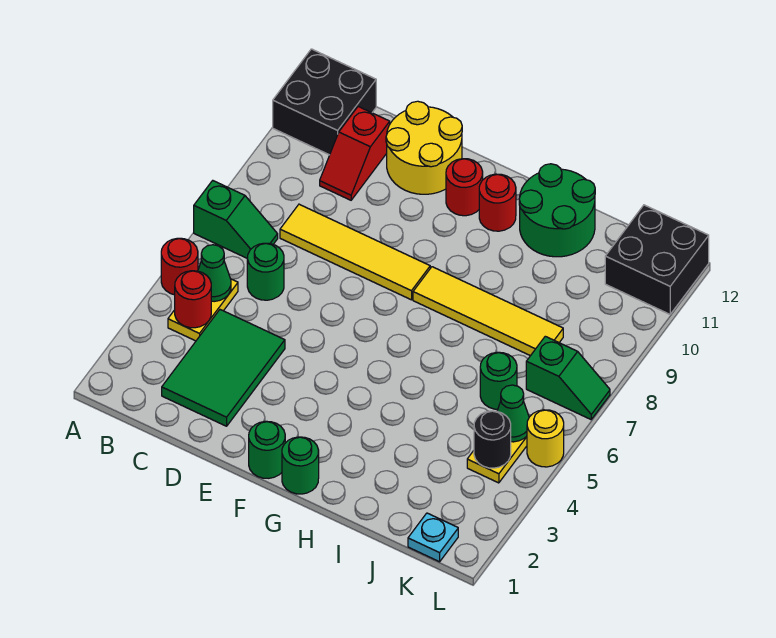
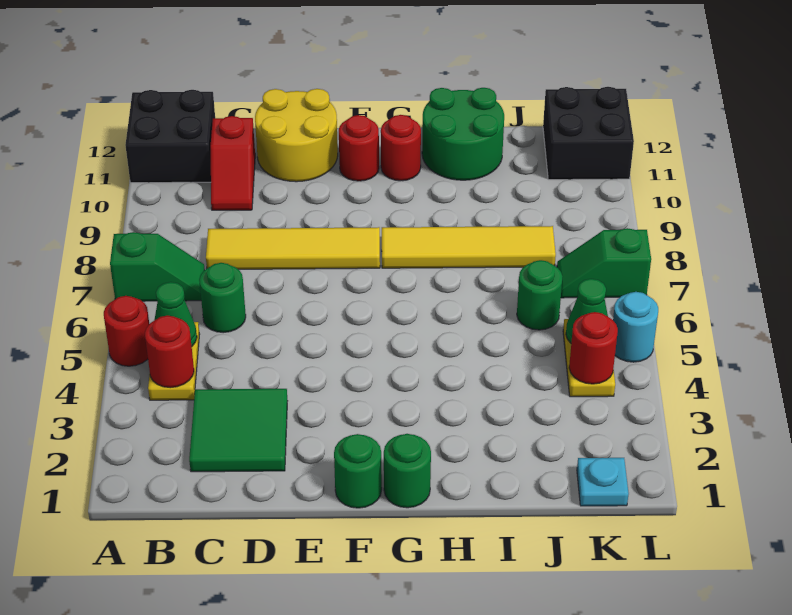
green 2x3 tile [162,310,285,426] -> green 2x2 tile [189,389,287,472]
black 1x1 round brick [474,411,511,468] -> red 1x1 round brick [569,312,618,384]
green 1x2 slope [526,336,610,419] -> green 1x2 slope turned to [557,228,651,298]
yellow 1x1 round brick [527,410,564,467] -> cyan 1x1 round brick [613,292,658,362]

